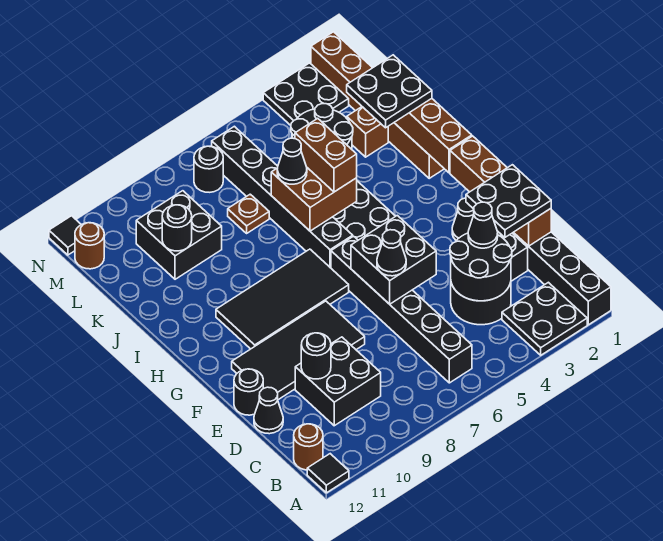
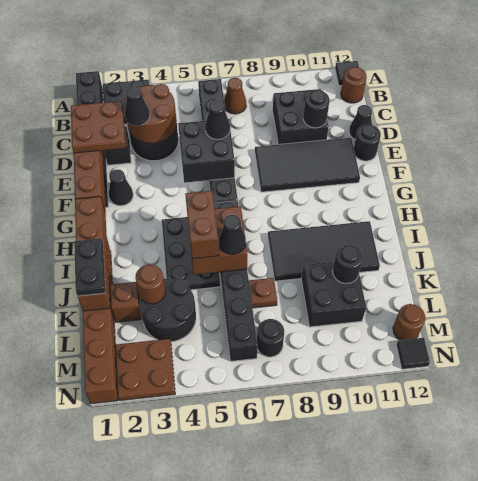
none -> brown 1x1 cone [224,78,246,114]
black 2x2 round brick [450,233,512,301] -> brown 2x2 round brick [124,84,177,143]
black 2x2 plate [466,165,551,237] -> brown 2x2 plate [71,101,126,153]
black 2x4 tile [216,249,349,349] -> black 2x4 tile moved to [268,221,380,281]
black 2x2 plate [347,55,432,128] -> black 1x2 plate [74,238,105,296]
none -> brown 1x1 round brick [135,264,165,304]
black 2x2 plate [263,63,349,125] -> brown 2x2 plate [116,339,175,401]

